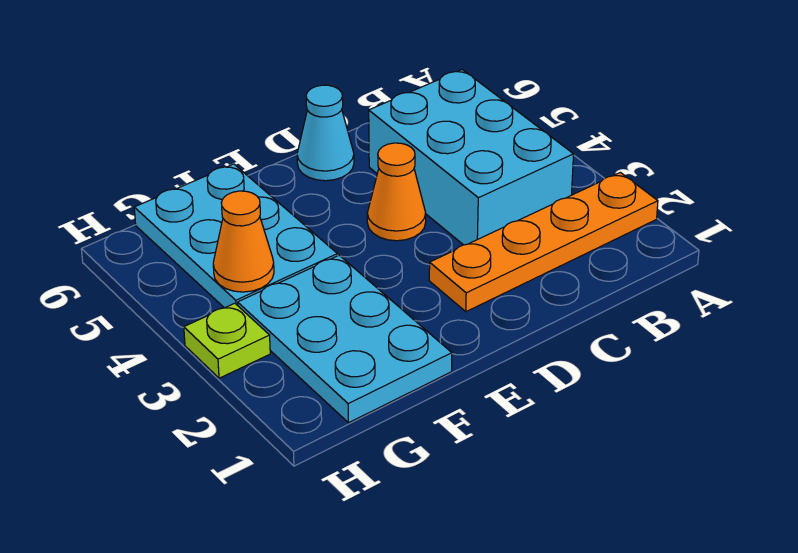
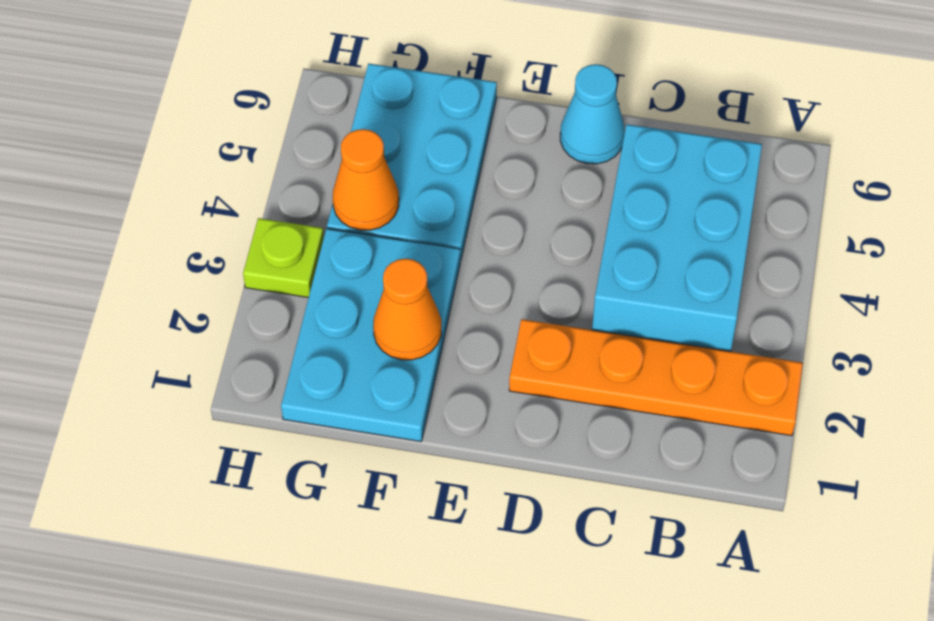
orange 1x1 cone [367,143,426,241] -> orange 1x1 cone moved to [373,259,441,360]

